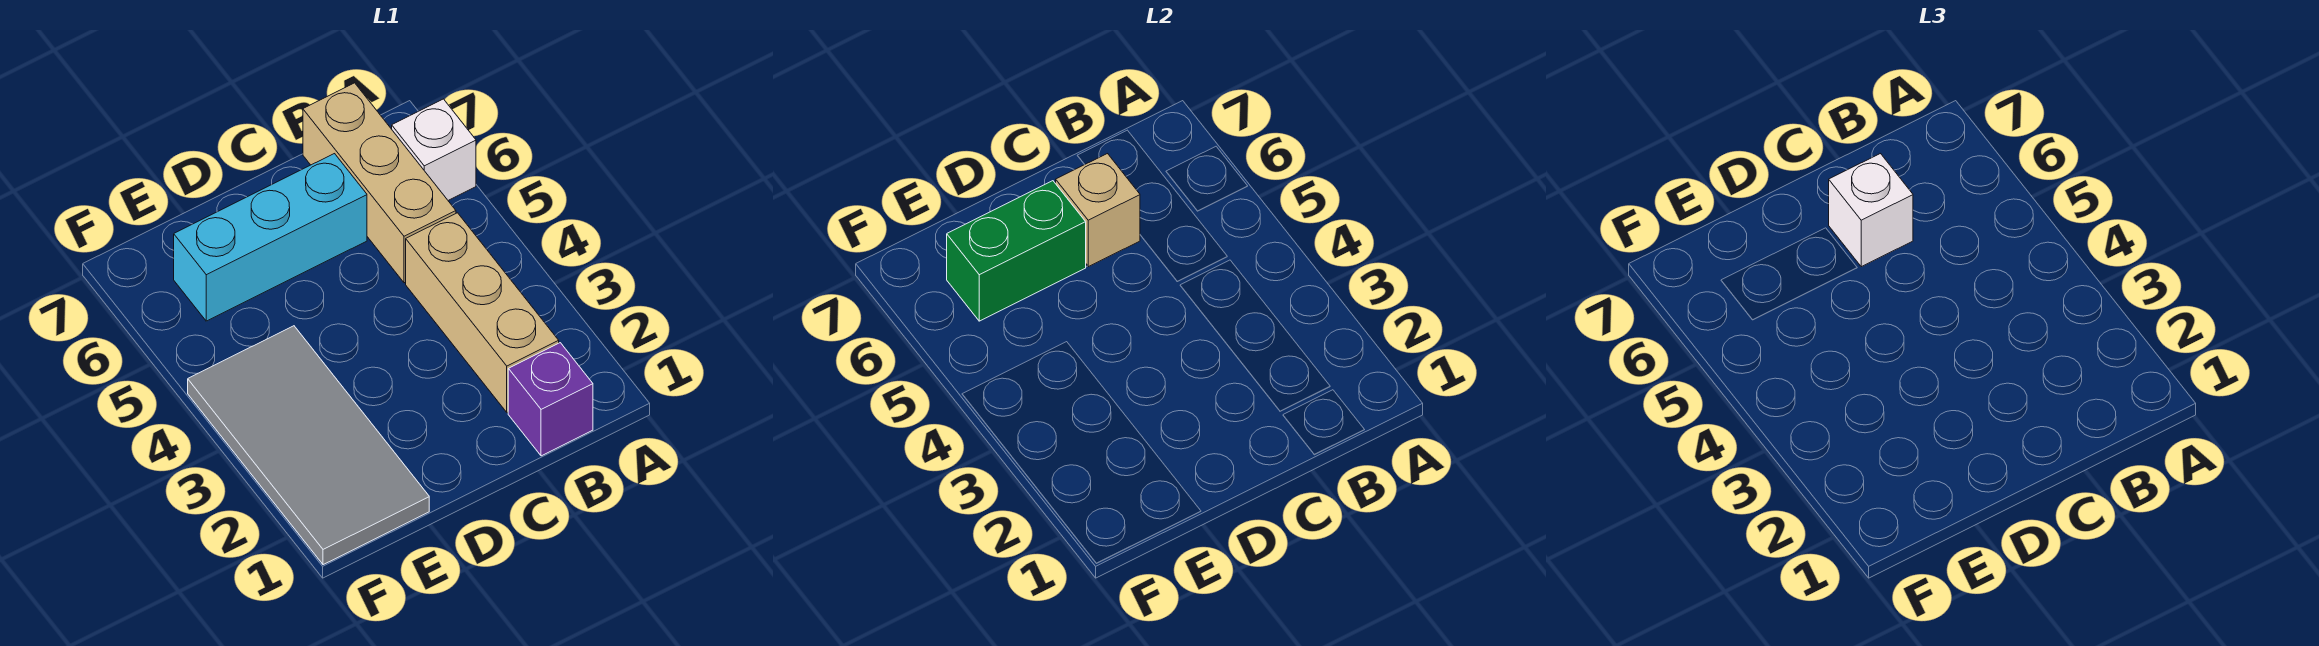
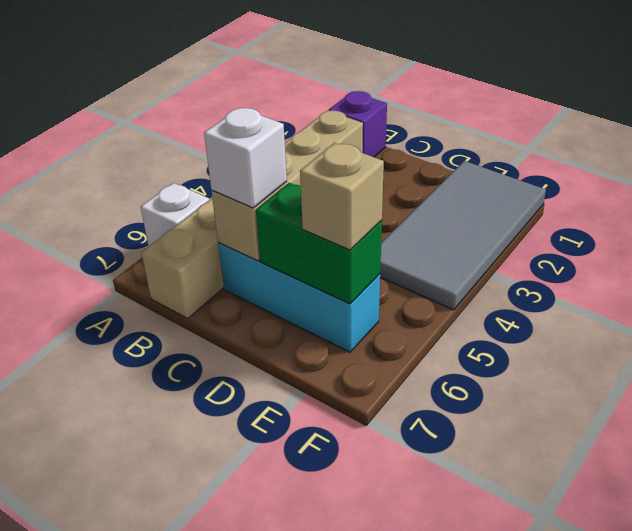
none -> tan 1x1 brick [300,143,384,250]

